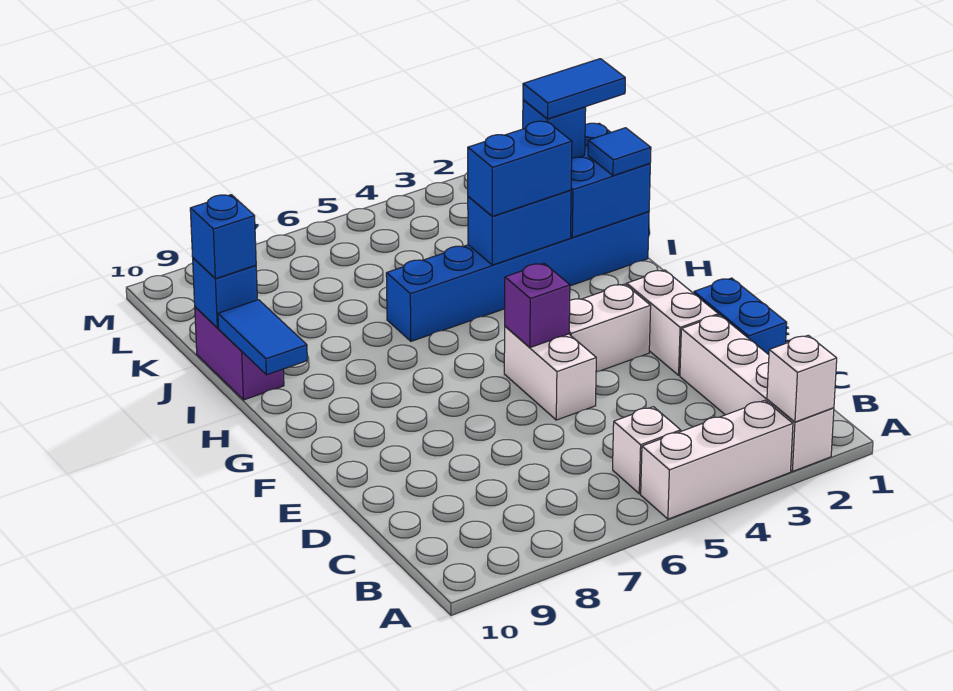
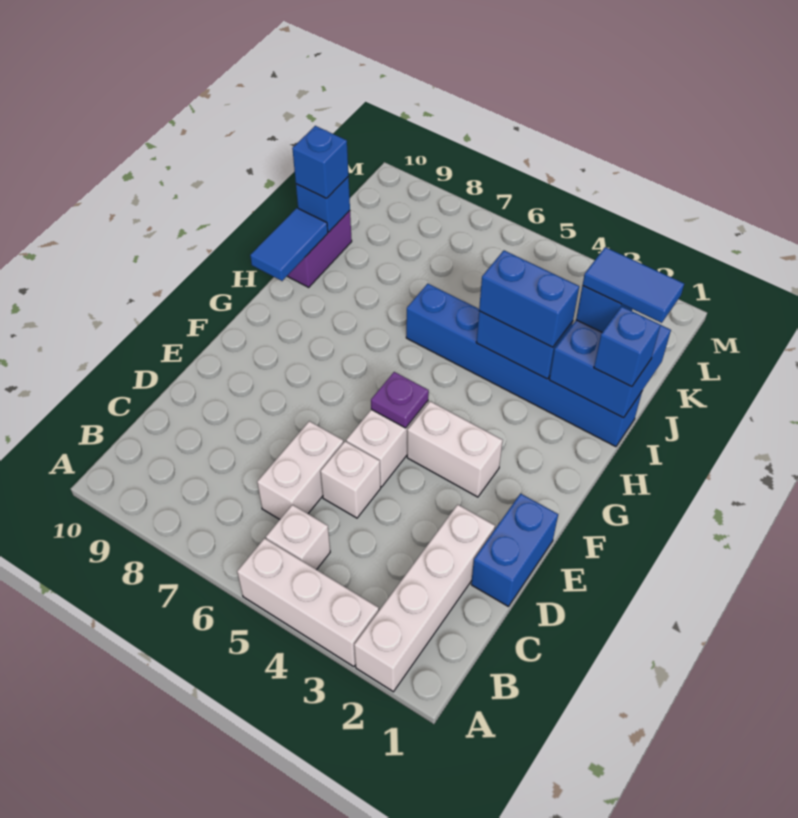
white 1x1 brick [767,335,837,422] -> white 1x1 brick moved to [320,441,381,518]
white 1x2 brick [627,270,718,375] -> white 1x2 brick moved to [257,421,343,519]
purple 1x1 brick [505,263,570,348] -> purple 1x1 plate [371,372,429,428]
blue 1x1 tile [588,128,651,176] -> blue 1x1 brick [594,306,660,387]

